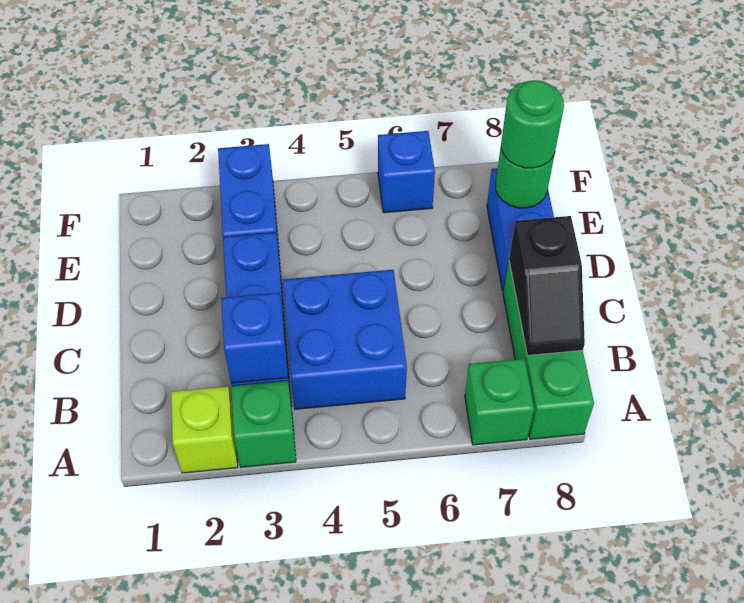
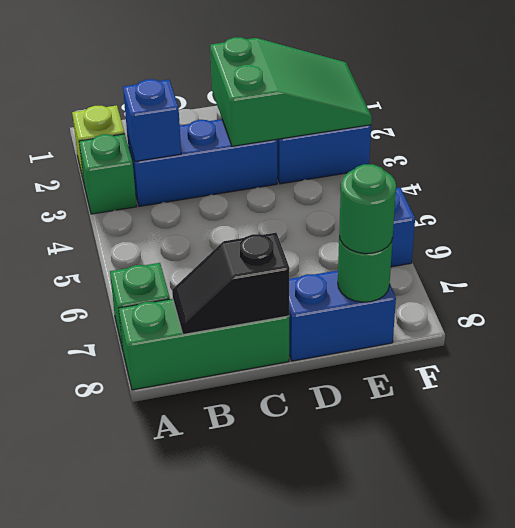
blue 2x2 brick [283,270,407,409] -> none
none -> green 2x3 slope [210,37,372,146]

